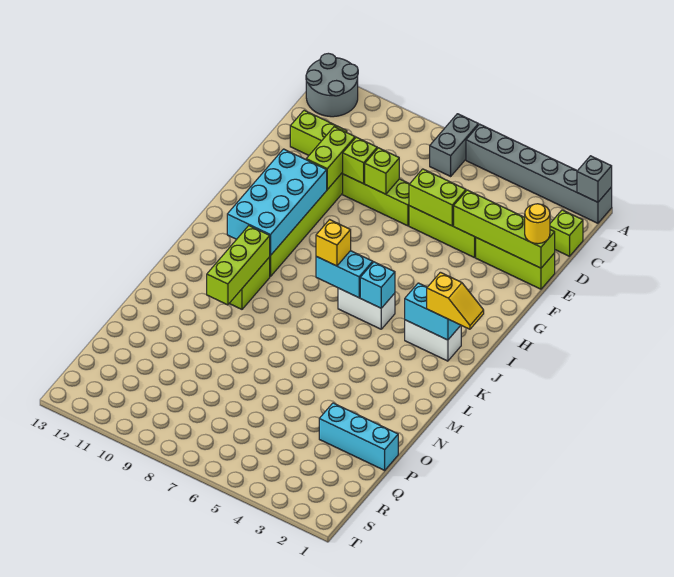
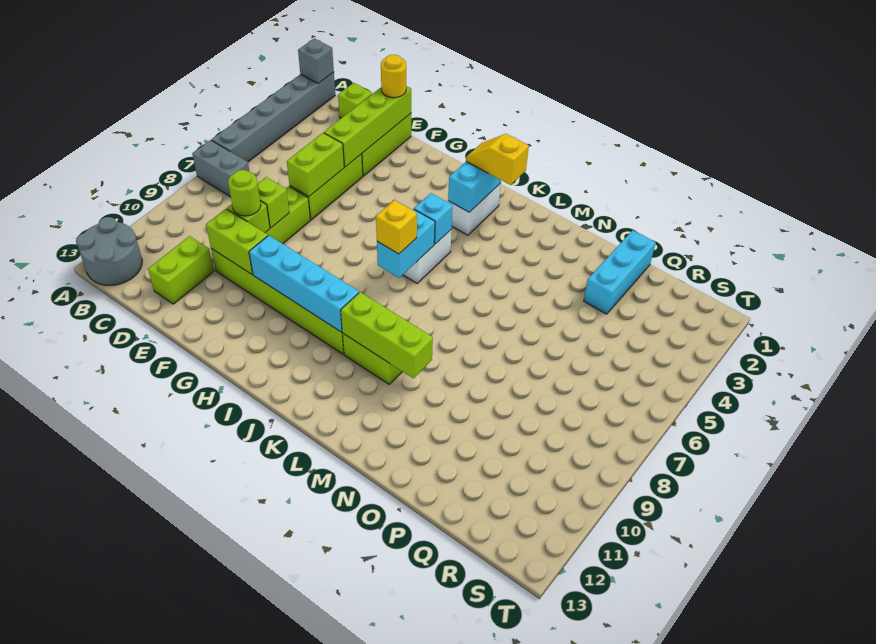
none -> lime 1x1 round brick [228,170,261,216]
cyan 2x4 brick [227,149,327,256] -> cyan 1x4 brick [249,235,359,332]
yellow 1x2 slope [427,272,484,329] -> yellow 1x2 slope turned to [466,134,529,185]

